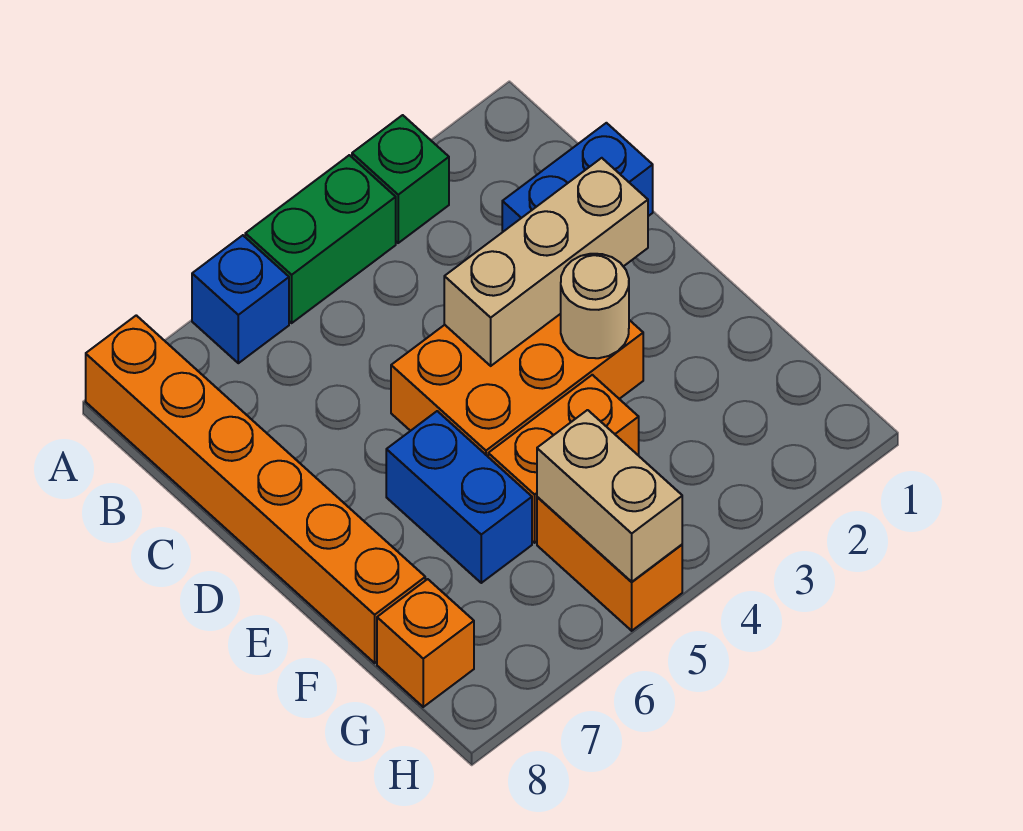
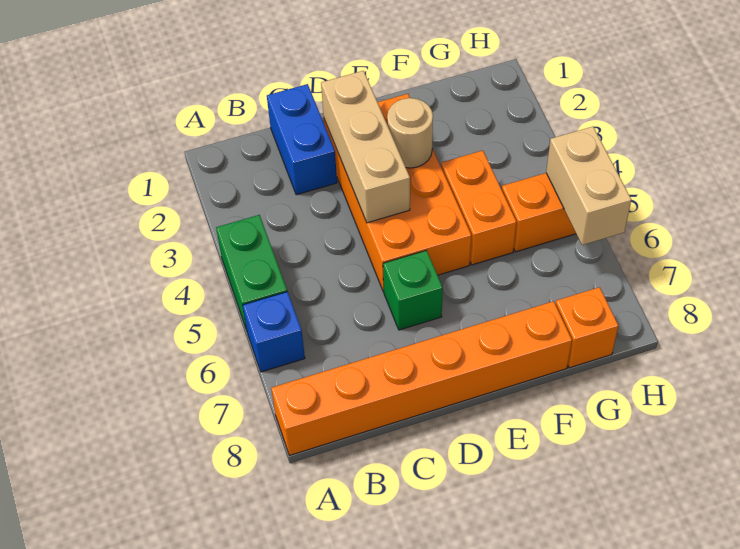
green 1x1 brick [352,115,449,243] -> green 1x1 brick moved to [383,250,443,330]
orange 2x3 brick [391,314,643,456] -> orange 2x4 brick [324,94,471,291]
blue 1x2 brick [386,411,532,583] -> none
tan 1x2 brick [537,410,682,582] -> tan 1x2 brick turned to [546,127,631,245]

